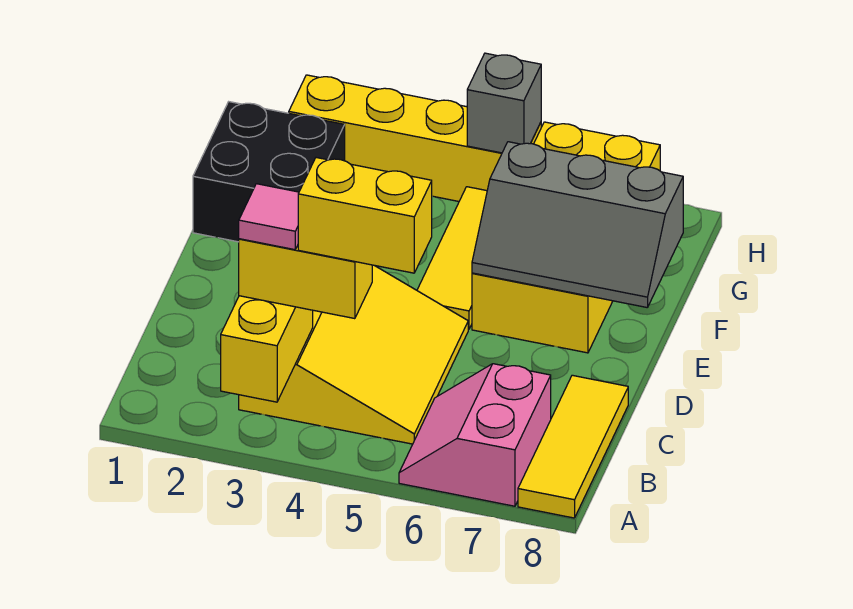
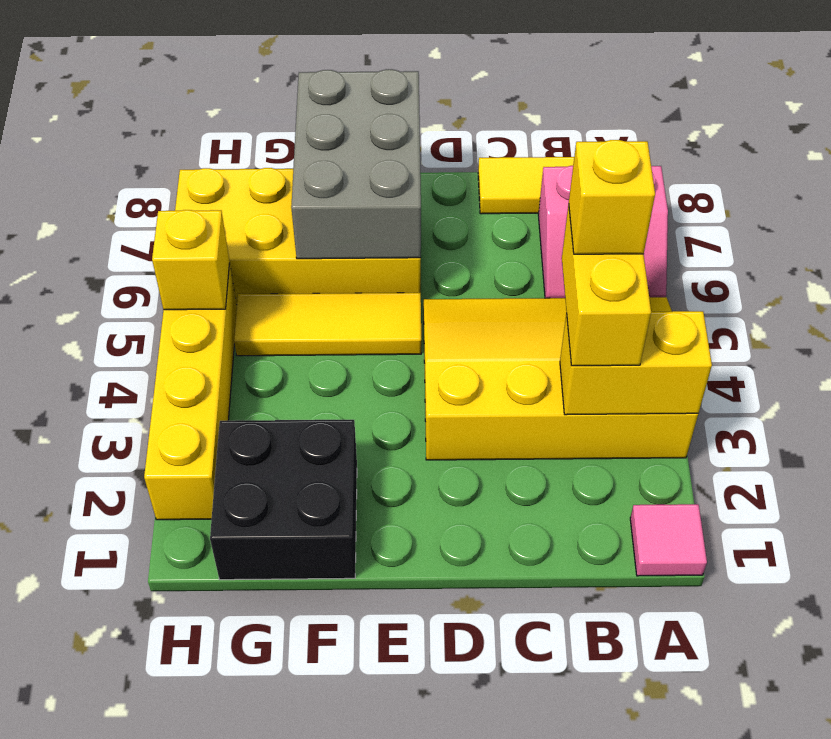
yellow 3x3 slope [239,265,468,444] -> yellow 3x4 slope [424,297,698,460]
pink 1x1 tile [239,184,299,250] -> pink 1x1 tile moved to [630,504,707,576]
yellow 1x2 brick [298,158,432,273] -> yellow 1x1 brick [569,140,655,254]
grey 2x3 slope [472,142,683,308] -> grey 2x3 brick [291,69,421,259]
grey 1x1 brick [467,53,541,153] -> yellow 1x1 brick [152,210,230,310]

